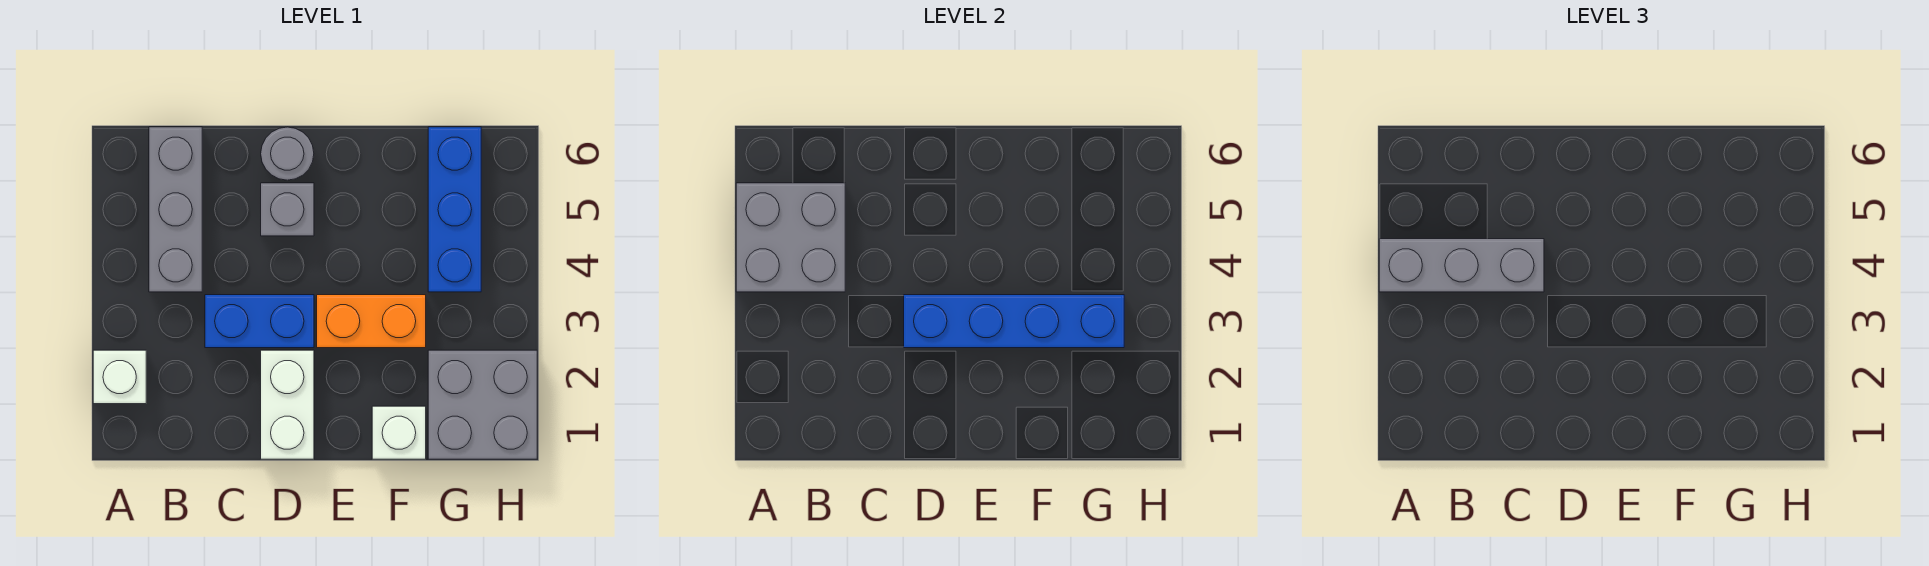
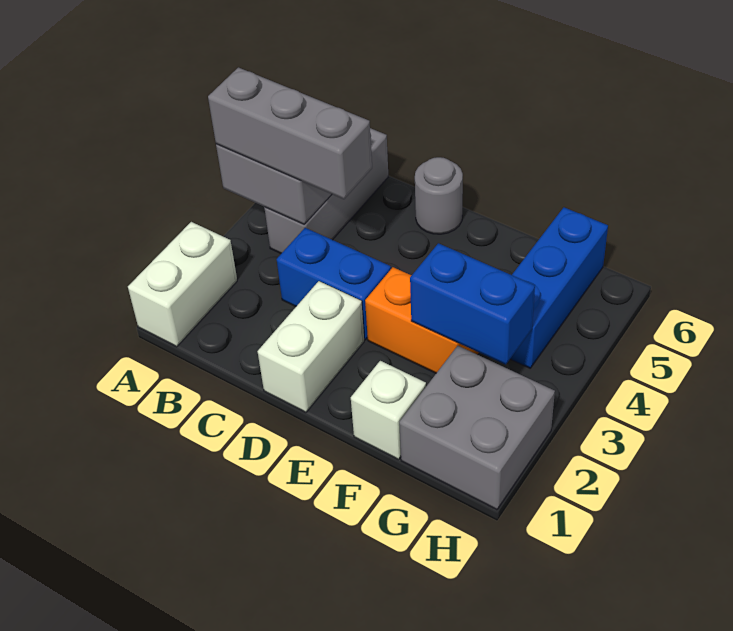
white 1x1 brick [93,350,146,404] -> white 1x2 brick [128,222,237,347]
blue 1x4 brick [904,295,1124,348] -> blue 1x2 brick [410,243,535,365]
grey 1x1 brick [261,183,314,236] -> none

